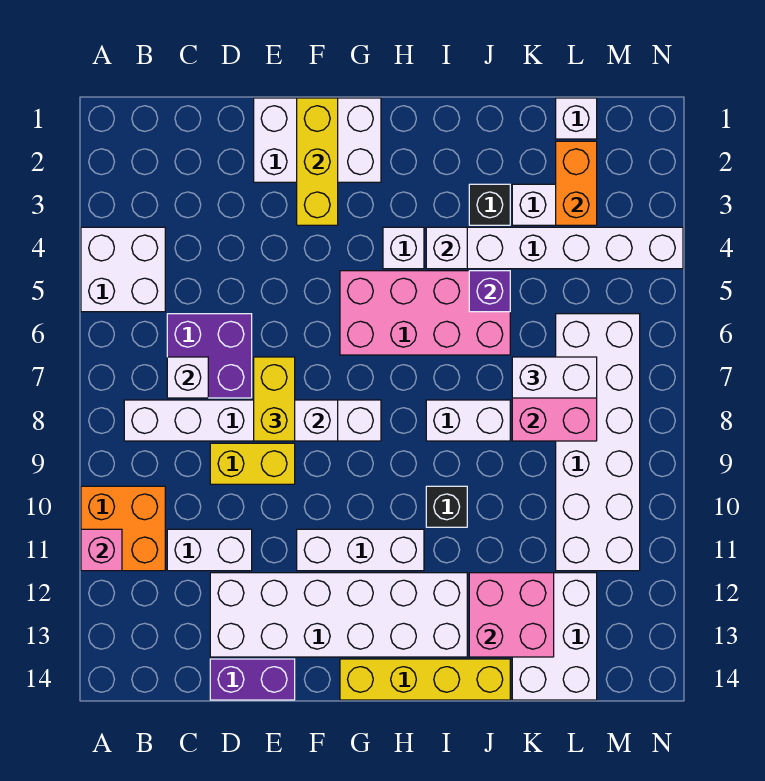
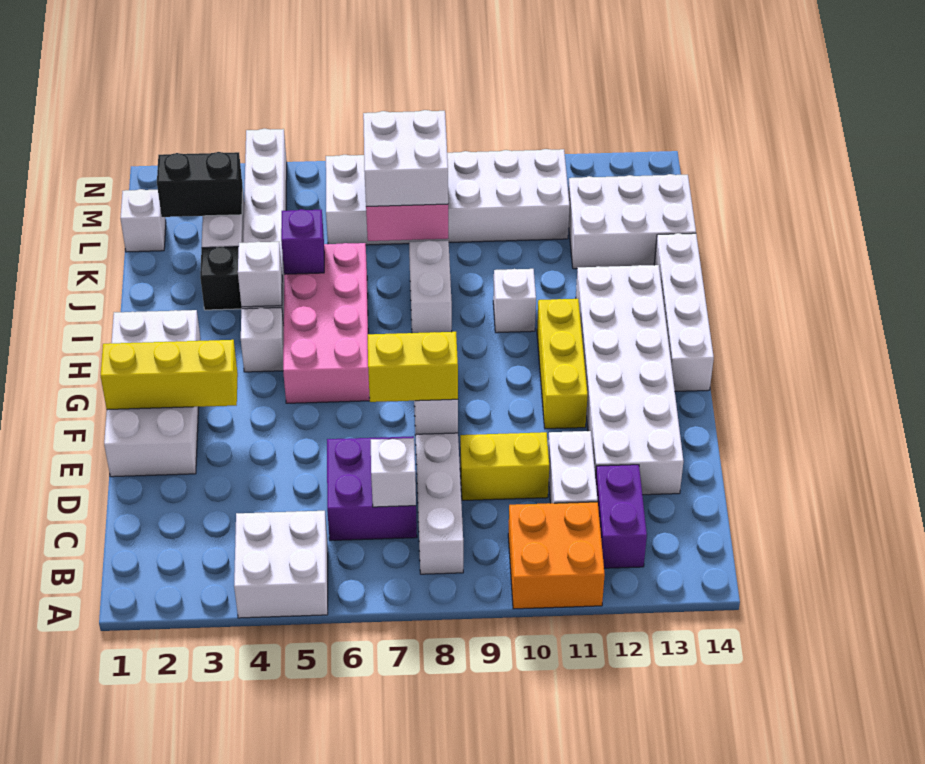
pink 1x1 brick [81,529,122,571] -> none
yellow 1x2 brick [210,443,295,484] -> yellow 1x2 brick turned to [460,432,549,500]
purple 1x2 brick [210,659,295,700] -> purple 1x2 brick moved to [595,465,647,568]
white 2x3 brick [254,98,381,182] -> white 2x4 brick [104,310,201,477]
white 1x3 brick [297,529,424,571] -> yellow 1x3 brick [537,299,588,429]
yellow 1x4 brick [340,659,510,700] -> white 1x4 brick [654,233,714,392]
black 1x1 brick [426,486,467,527] -> white 1x1 brick [493,269,536,333]
pink 2x2 brick [469,573,554,657] -> none
white 1x2 brick [512,357,597,398] -> white 2x2 brick [363,110,448,206]
orange 1x2 brick [556,141,597,225] -> black 1x2 brick [157,152,243,217]

